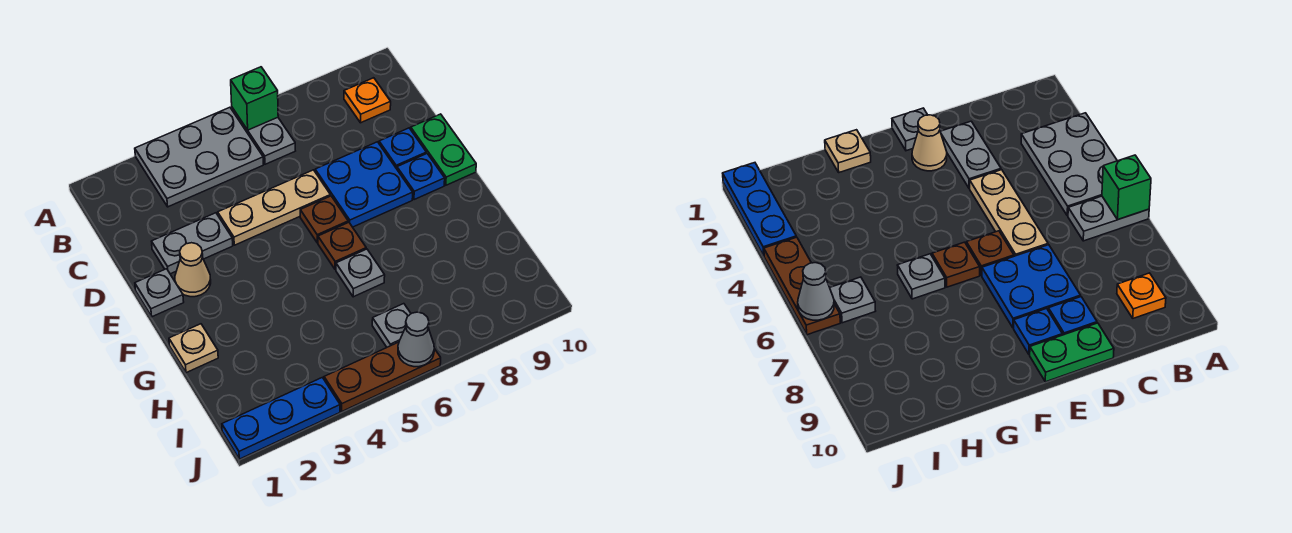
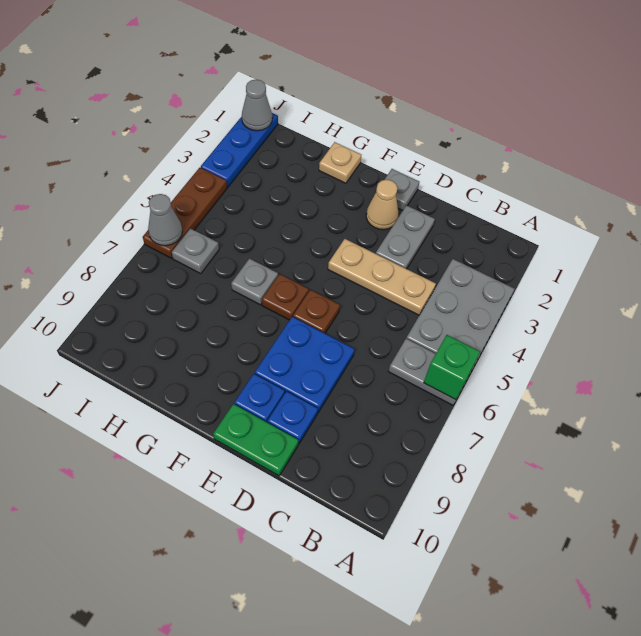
orange 1x1 plate [344,78,391,123] -> none
tan 1x3 plate [218,170,330,245] -> tan 1x3 plate turned to [328,239,436,315]
none -> grey 1x1 cone [242,80,272,131]

